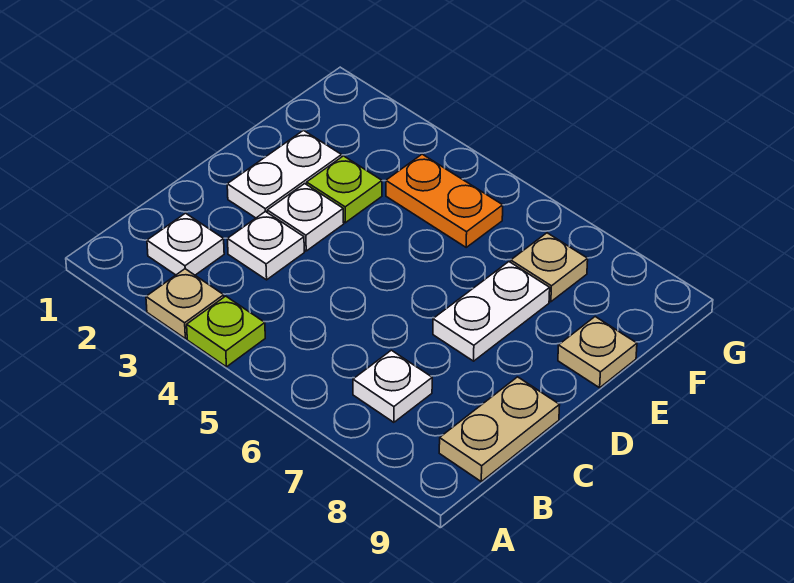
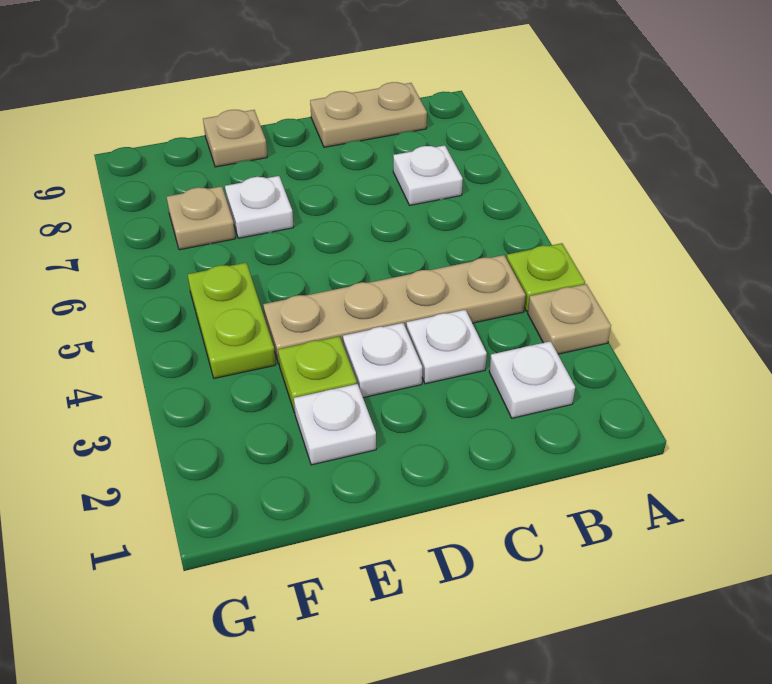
none -> tan 1x4 plate [263,255,526,363]
white 1x2 plate [227,131,342,218] -> white 1x1 plate [294,384,376,465]
white 1x2 plate [433,262,550,361] -> white 1x1 plate [225,176,294,238]
orange 1x2 plate [386,154,503,247] -> lime 1x2 plate [187,263,276,378]

